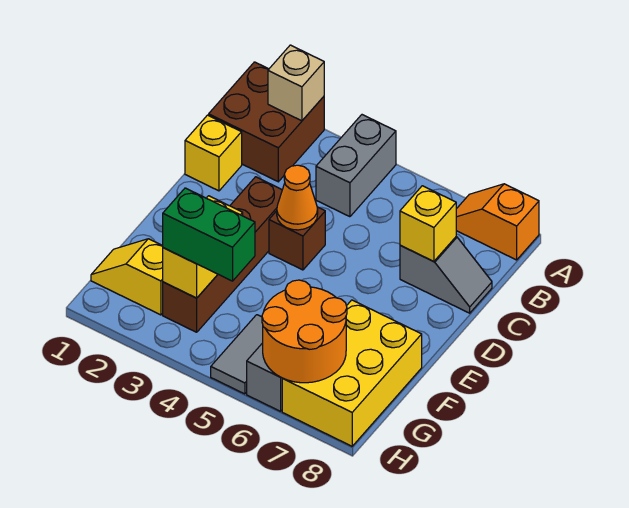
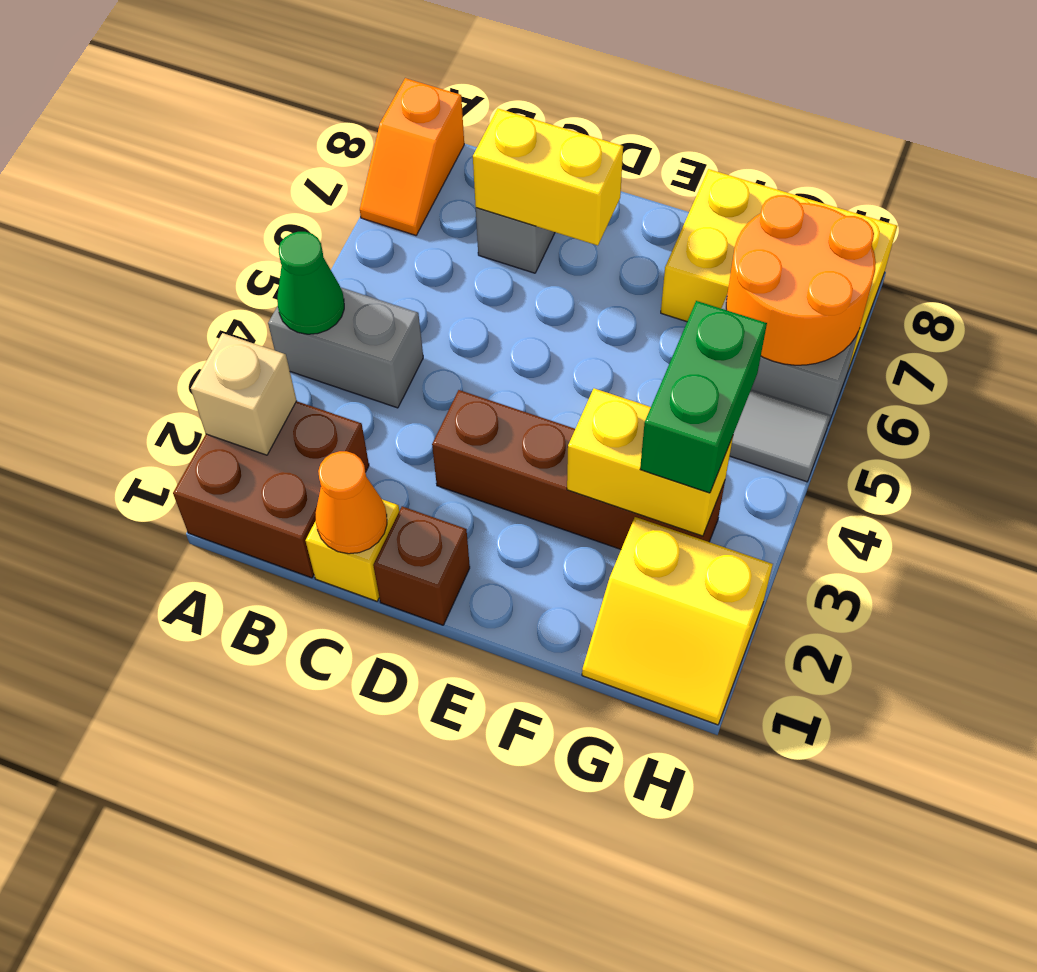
none -> green 1x1 cone [277,232,344,334]
yellow 1x1 brick [400,186,456,262] -> yellow 1x2 brick [473,109,623,245]
brown 1x1 brick [269,207,325,270] -> brown 1x1 brick moved to [373,506,470,625]
orange 1x1 cone [277,165,318,230] -> orange 1x1 cone moved to [315,451,387,554]
yellow 1x2 slope [91,239,163,315] -> yellow 2x2 slope [582,517,773,725]

